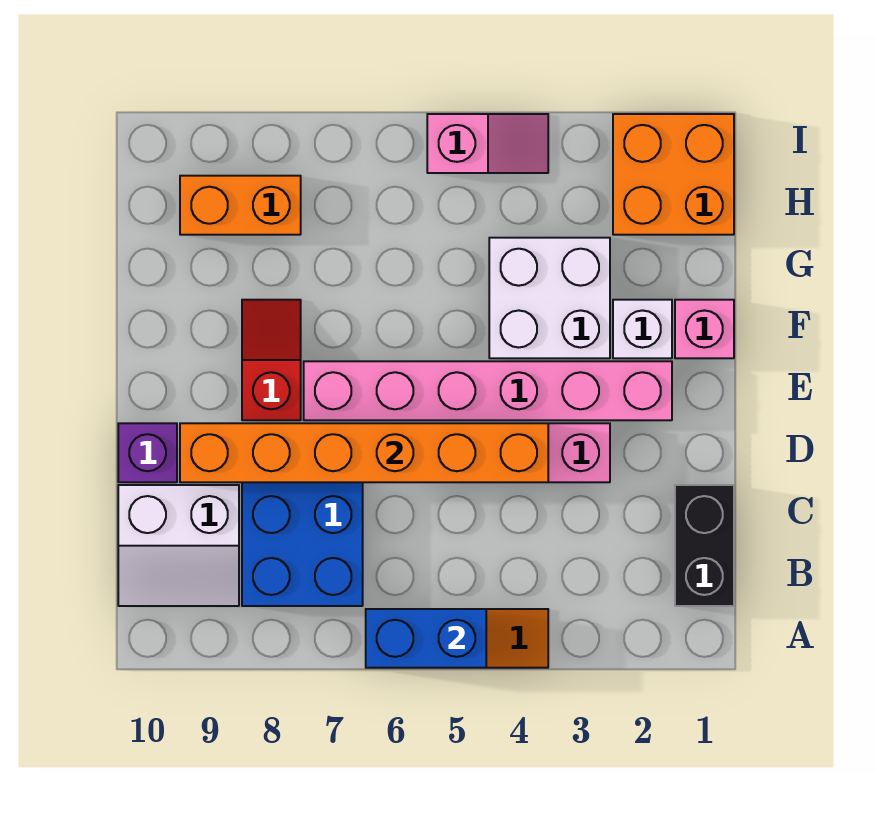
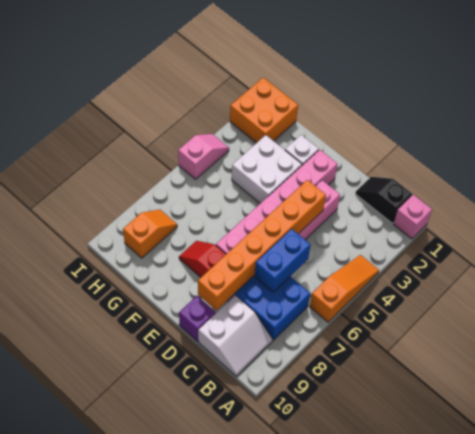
blue 1x2 brick [366,609,486,668] -> blue 1x2 brick moved to [255,229,311,292]
black 1x2 brick [675,485,734,606] -> black 1x2 slope [355,177,412,223]
pink 1x1 brick [675,300,734,358] -> pink 1x1 brick moved to [394,195,432,239]
orange 1x2 brick [180,176,301,235] -> orange 1x2 slope [123,209,177,258]

